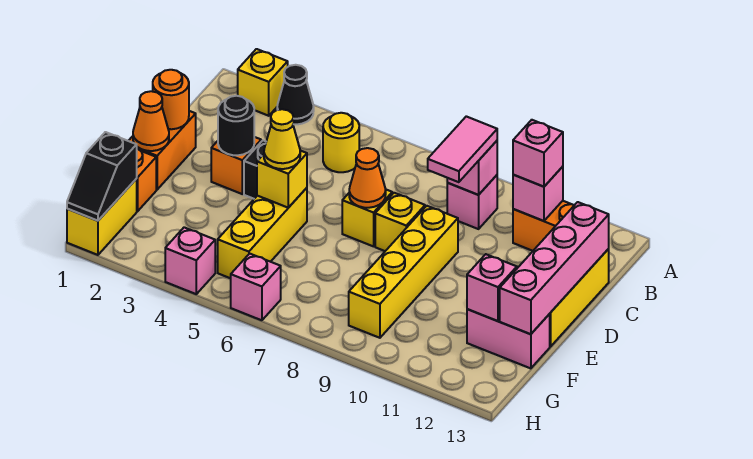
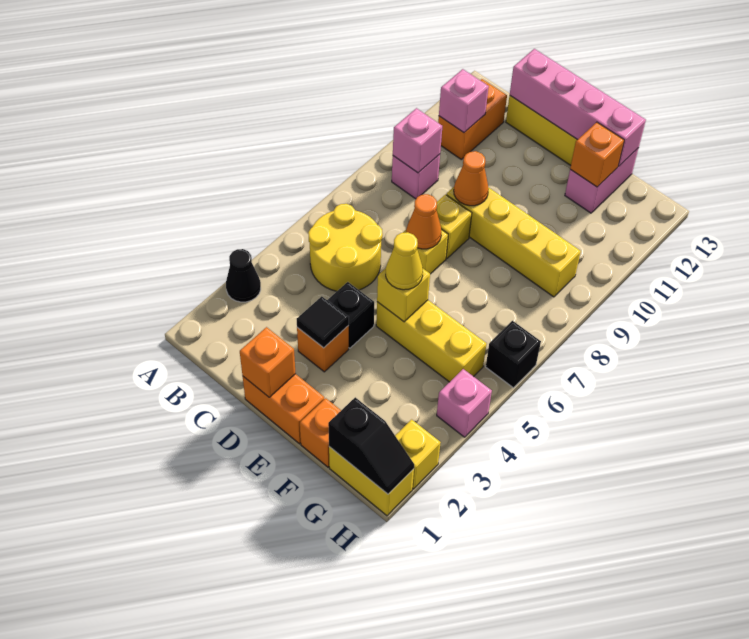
yellow 1x1 brick [238,49,288,116] -> yellow 1x1 brick moved to [395,419,441,489]
yellow 1x1 round brick [323,113,359,172] -> yellow 2x2 round brick [308,204,383,291]
pink 1x2 tile [428,116,497,182] -> none
pink 1x1 brick [513,120,563,187] -> none
orange 1x1 round brick [153,70,189,129] -> orange 1x1 brick [240,327,296,397]
black 1x1 round brick [218,96,254,155] -> black 1x1 tile [297,296,349,348]
orange 1x1 cone [133,91,169,151] -> orange 1x1 cone moved to [454,151,489,206]
pink 1x1 brick [467,254,517,321] -> orange 1x1 brick [570,122,624,187]
pink 1x1 brick [231,254,281,320] -> black 1x1 brick [486,321,541,388]

